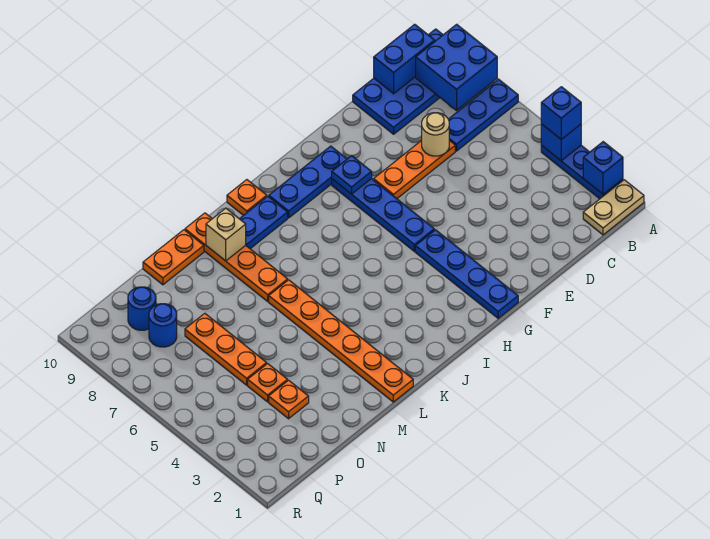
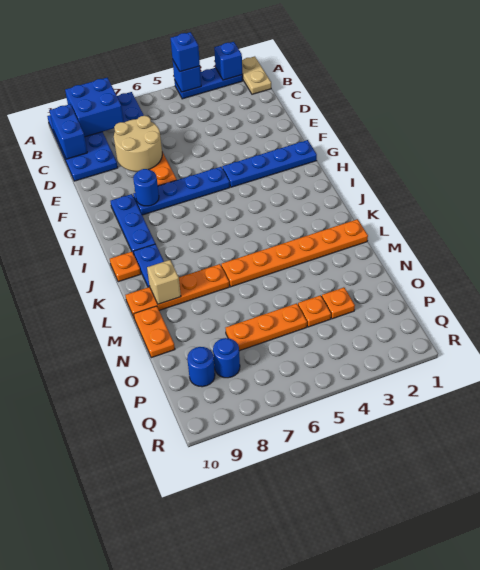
tan 1x1 round brick [422,113,449,156] -> tan 2x2 round brick [114,116,162,171]
blue 1x1 plate [332,156,372,194] -> blue 1x1 round brick [133,169,159,206]

